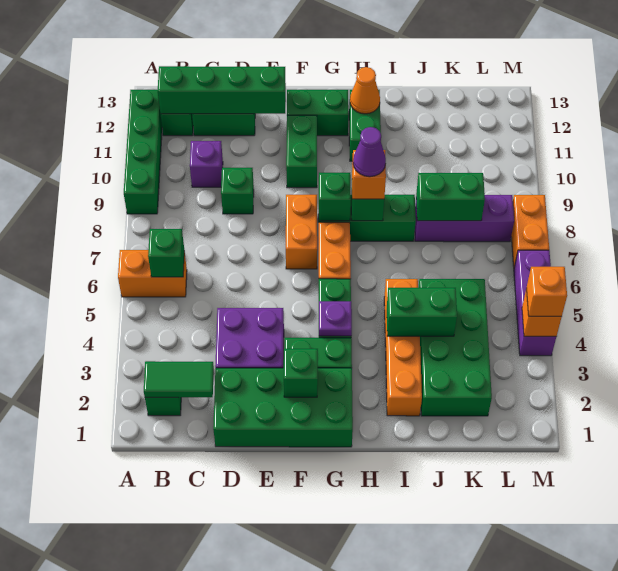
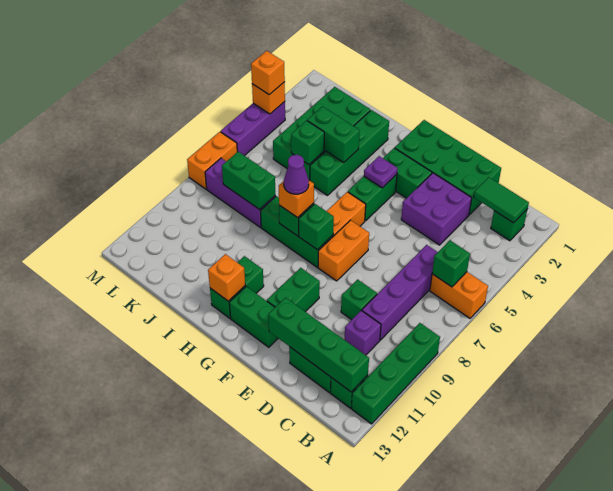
none -> purple 1x4 brick [362,245,438,340]
green 1x1 brick [284,349,318,397] -> green 1x1 brick moved to [291,121,324,165]
orange 1x1 cone [350,67,380,114] -> orange 1x1 brick [208,254,245,301]
orange 1x4 brick [384,279,422,416] -> green 1x4 brick [310,110,389,196]

